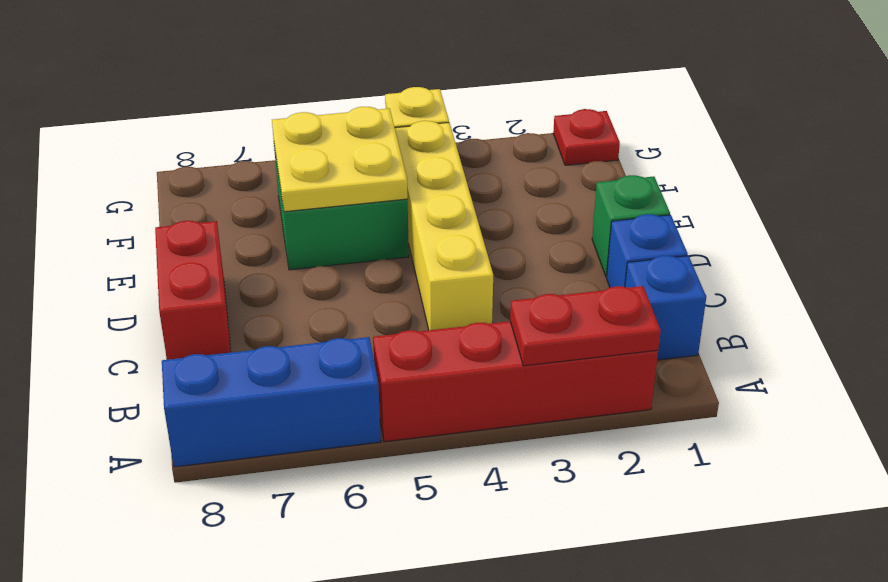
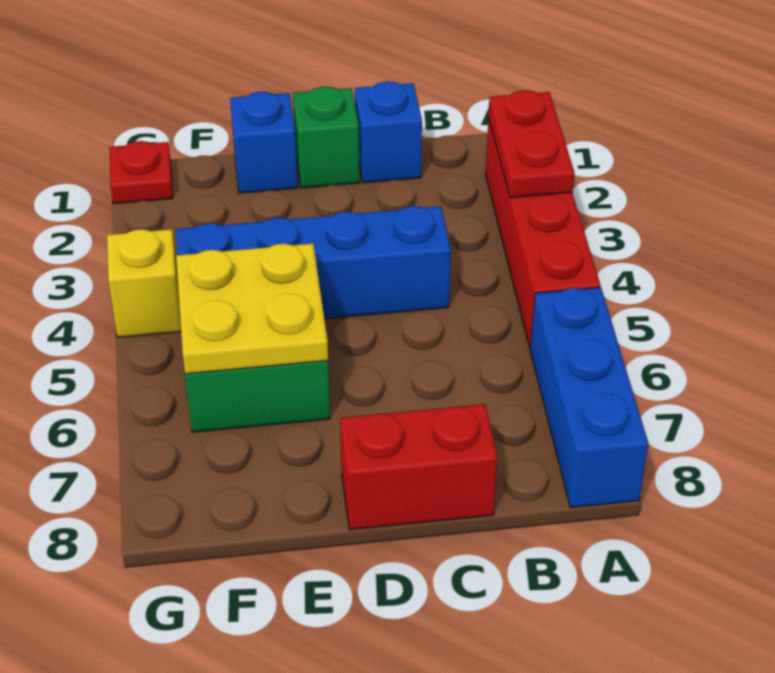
blue 1x1 brick [625,256,706,360] -> blue 1x1 brick moved to [230,91,298,193]
yellow 1x4 brick [395,121,493,330] -> blue 1x4 brick [175,206,451,319]

